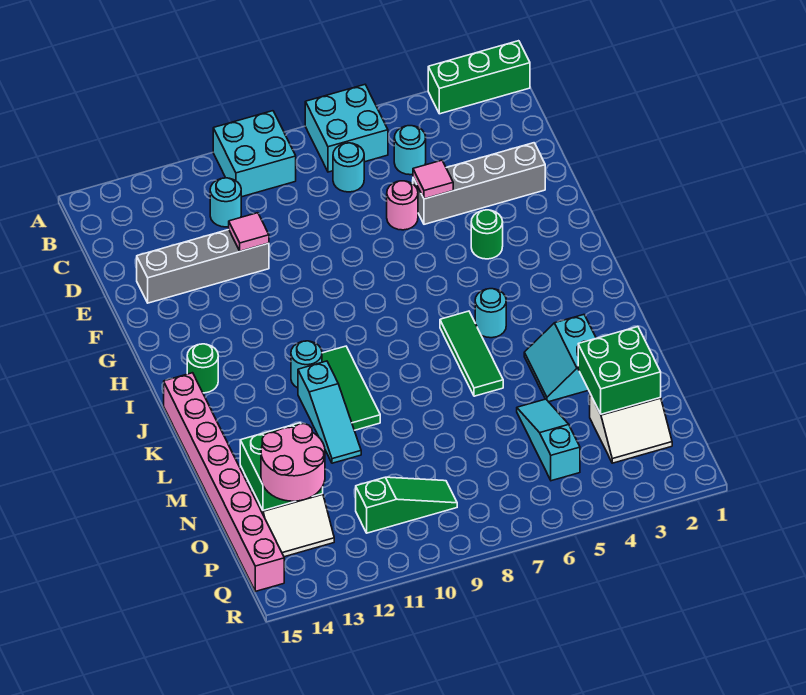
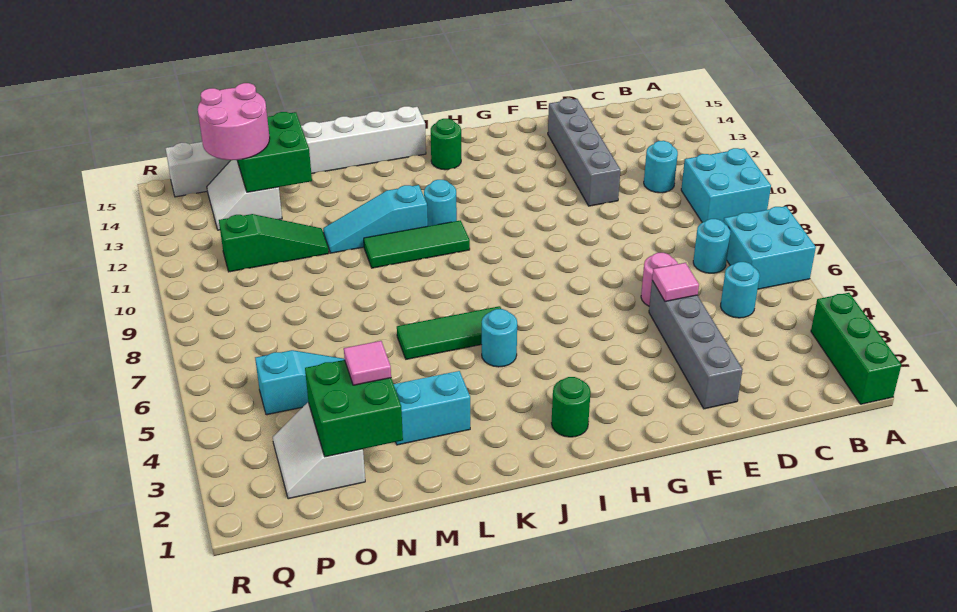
pink 1x1 tile [229,213,269,251] -> pink 1x1 tile moved to [344,341,391,385]
green 1x1 round brick [471,210,503,259] -> green 1x1 round brick moved to [552,377,591,437]
pink 1x8 brick [164,373,284,591] -> white 1x8 brick [166,106,426,197]
green 1x3 slope [356,477,457,533] -> green 1x3 slope turned to [219,214,329,272]

